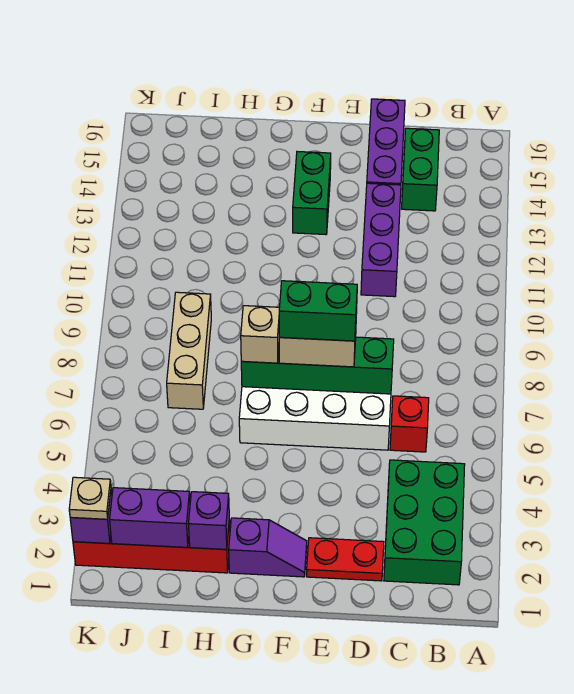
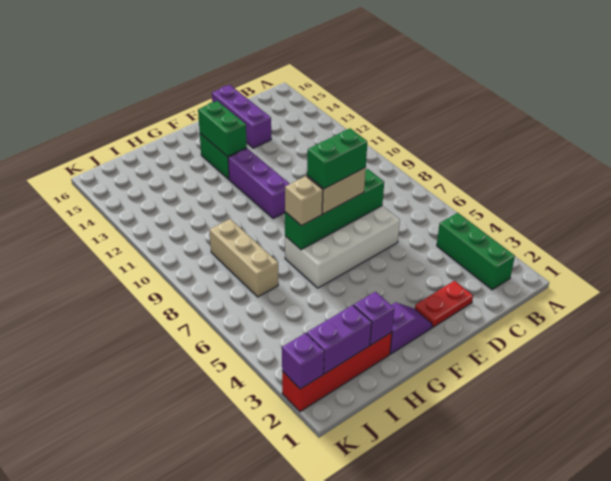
green 2x3 brick [384,460,465,585] -> green 1x3 brick [437,213,515,290]
red 1x1 brick [390,396,429,452] -> none
green 1x2 brick [402,128,439,211] -> green 1x2 brick moved to [198,101,247,157]
purple 1x3 brick [361,183,401,297] -> purple 1x3 brick moved to [228,148,289,218]
tan 1x1 plate [69,477,111,519] -> none

